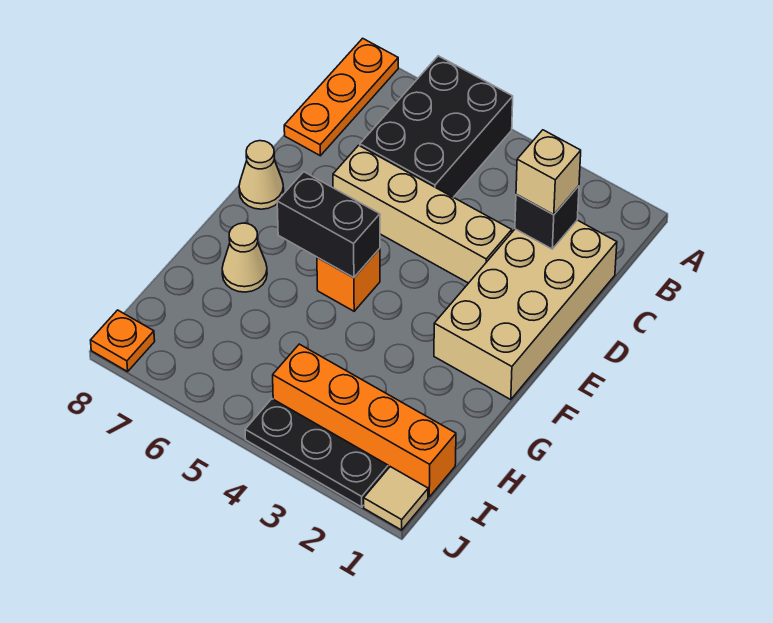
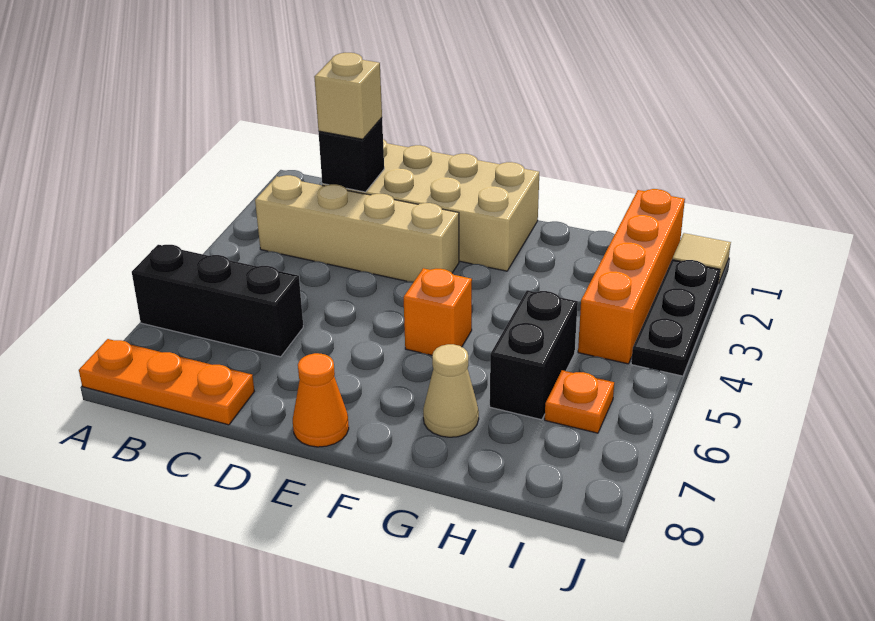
black 2x3 brick [360,56,513,197] -> black 1x3 brick [132,245,303,357]
tan 1x4 brick [333,145,512,283] -> tan 1x4 brick turned to [255,175,459,282]
tan 1x1 cone [239,141,284,209] -> orange 1x1 cone [293,353,349,447]
black 1x2 brick [277,172,380,278] -> black 1x2 brick moved to [490,290,578,420]
orange 1x1 plate [91,310,155,372] -> orange 1x1 plate moved to [545,370,614,433]

